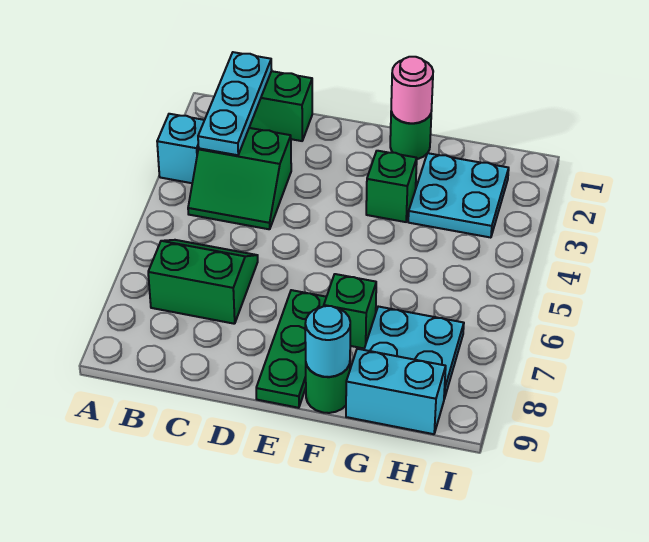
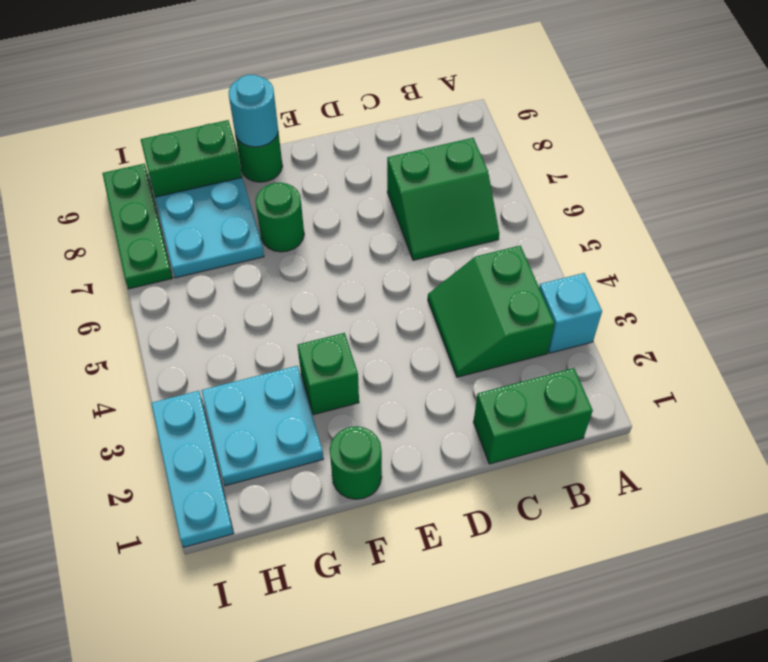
cyan 1x3 plate [198,52,272,155] -> cyan 1x3 plate moved to [151,391,234,547]
green 2x2 slope [188,128,291,229] -> green 2x2 slope turned to [428,246,555,377]
green 1x3 plate [256,290,326,408] -> green 1x3 plate moved to [102,164,172,289]
pink 1x1 round brick [391,57,433,123] -> none
green 1x1 brick [324,274,376,348] -> green 1x1 round brick [256,183,304,252]
cyan 1x2 brick [346,349,446,434] -> green 1x2 brick [141,120,242,197]

